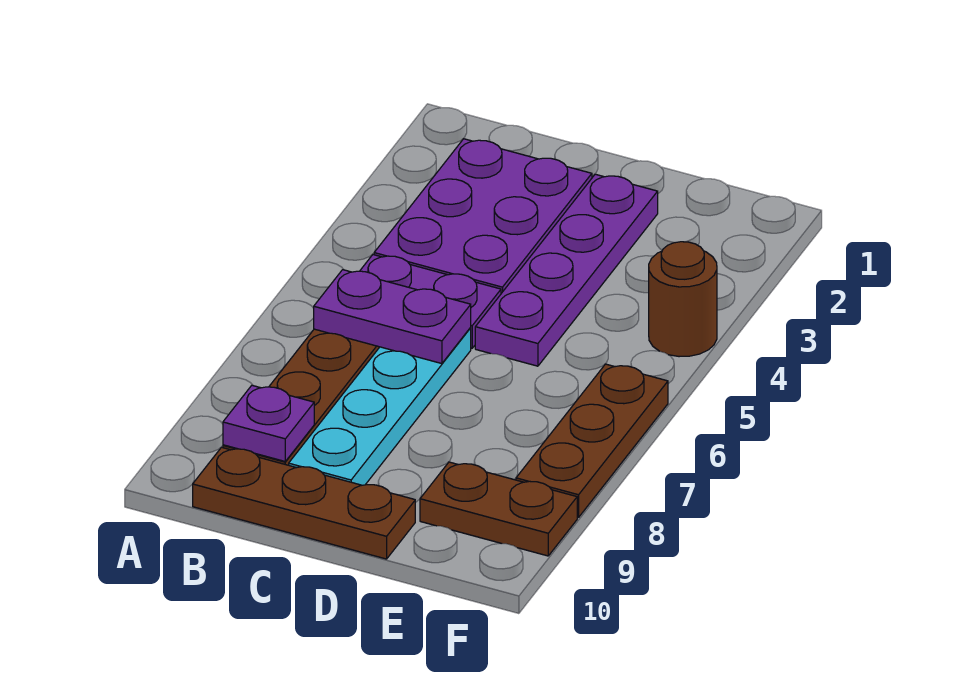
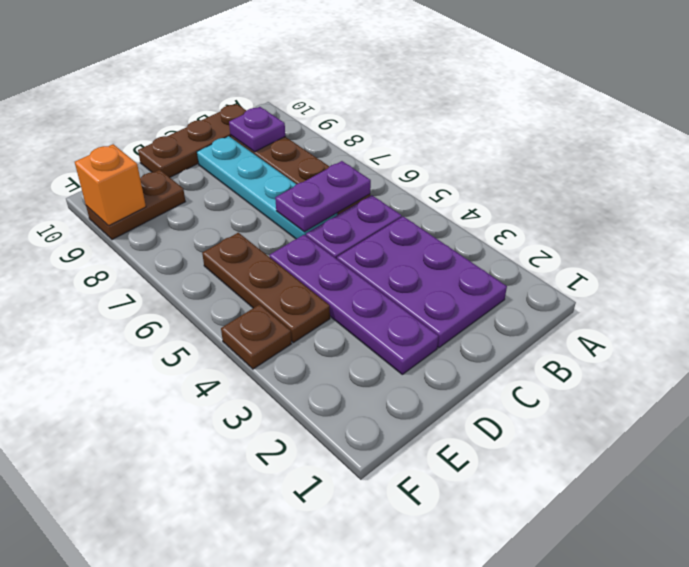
brown 1x1 round brick [649,242,717,357] -> brown 1x1 plate [221,304,292,369]
brown 1x3 plate [516,364,668,517] -> brown 1x3 plate moved to [202,233,330,343]
none -> orange 1x1 brick [75,144,146,226]

